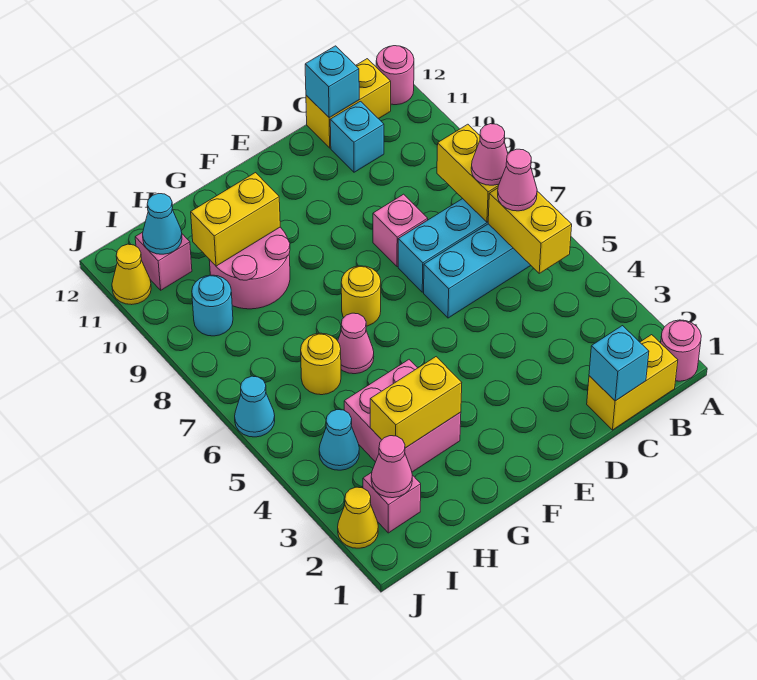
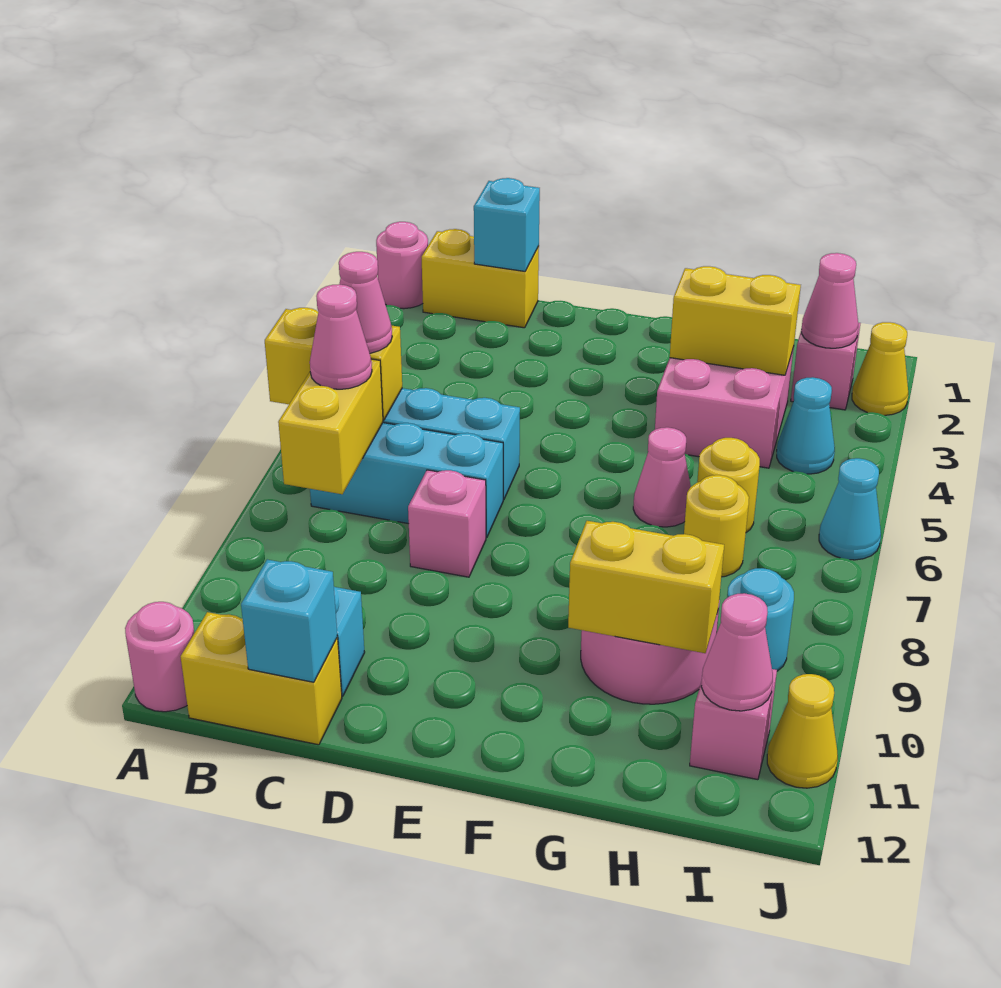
yellow 1x2 brick [488,188,572,273] -> yellow 1x2 brick turned to [265,308,402,420]
yellow 1x1 round brick [341,266,381,326] -> yellow 1x1 round brick moved to [684,475,749,577]
cyan 1x1 cone [143,194,182,254] -> pink 1x1 cone [701,593,773,711]

